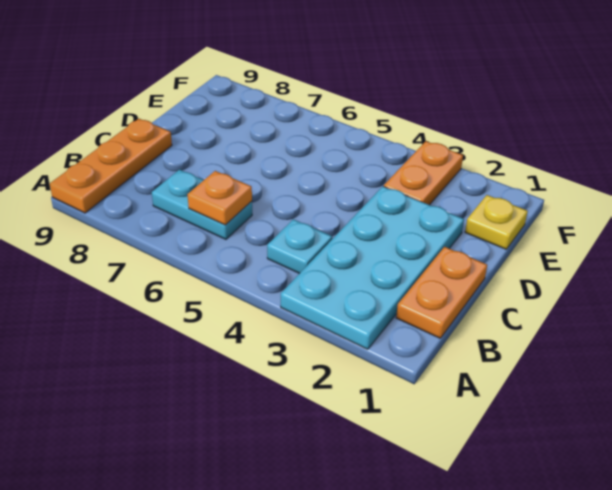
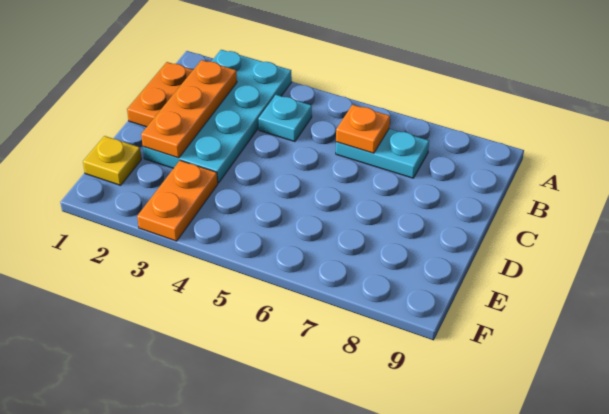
orange 1x3 plate [50,119,172,213] -> orange 1x3 plate moved to [141,60,237,158]

